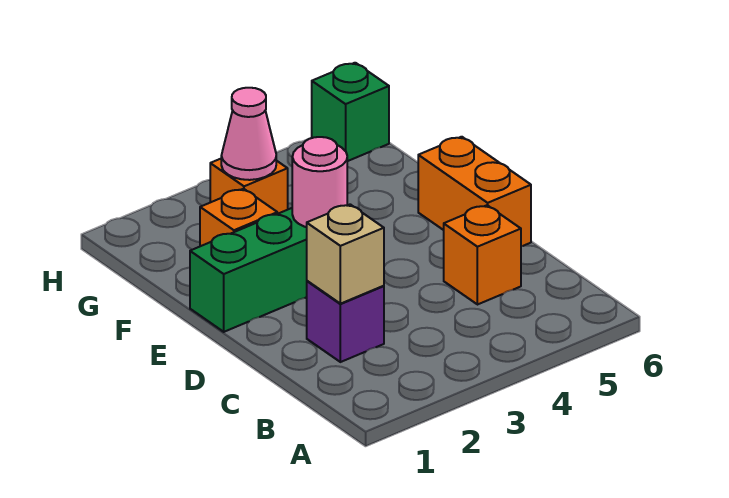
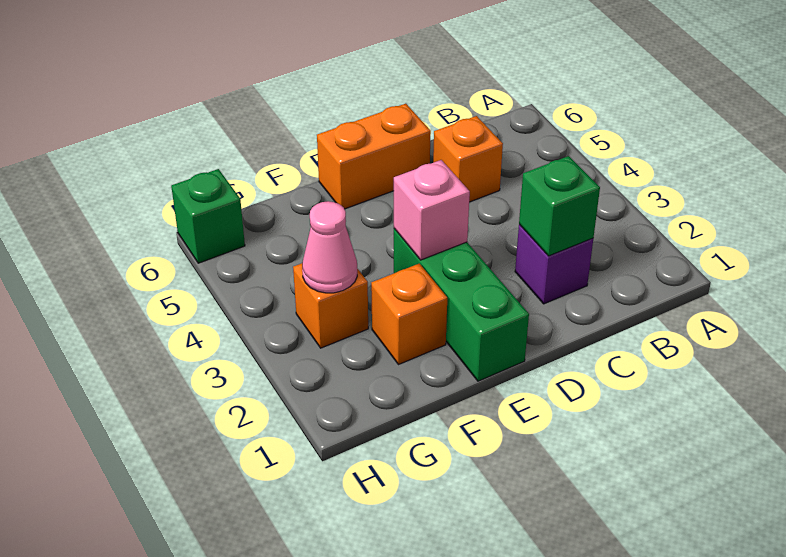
tan 1x1 brick [307,204,384,304] -> green 1x1 brick [519,156,600,256]
pink 1x1 round brick [292,137,347,227] -> pink 1x1 brick [394,160,470,260]

